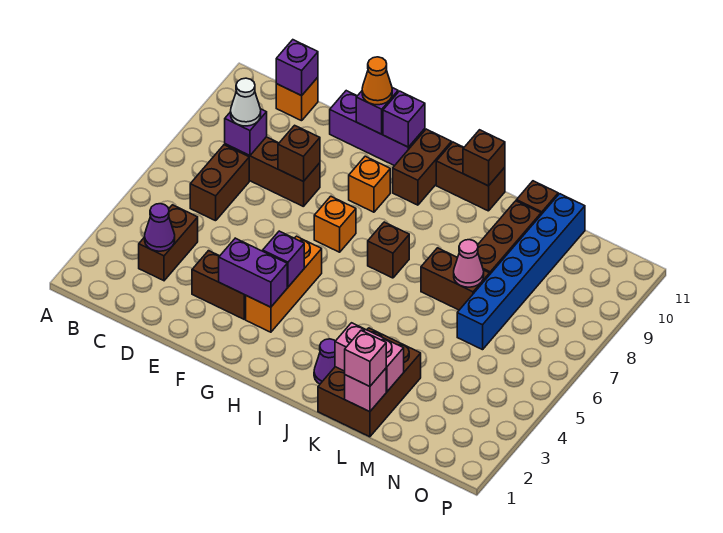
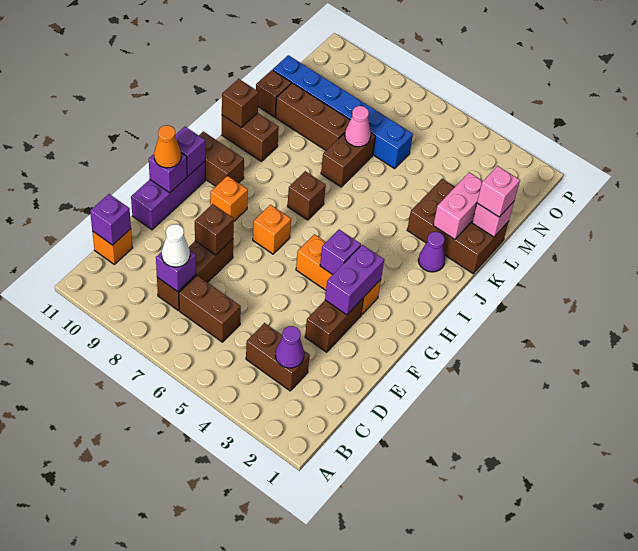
brown 1x2 brick [436,142,505,211] -> brown 1x2 brick turned to [222,113,279,161]

